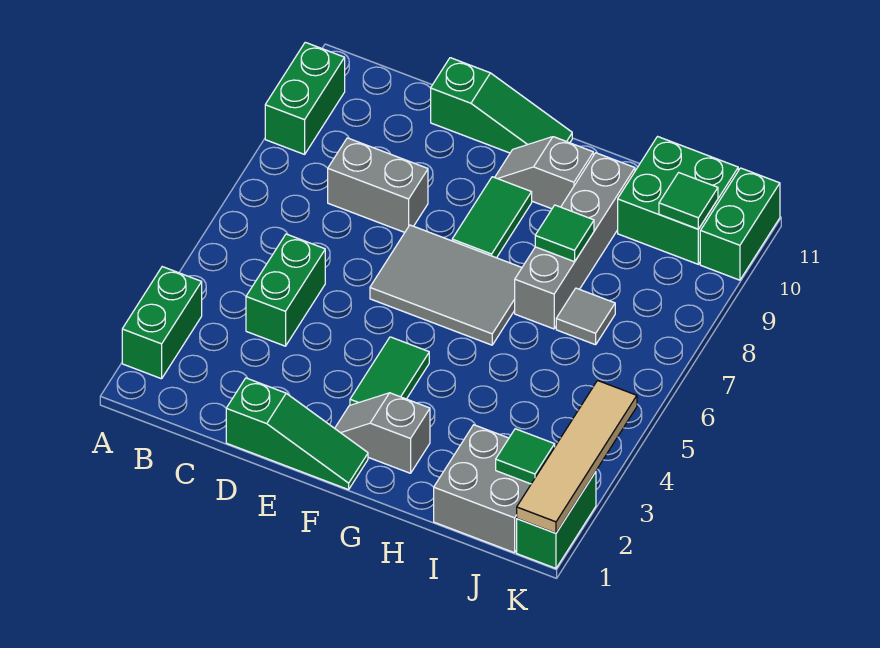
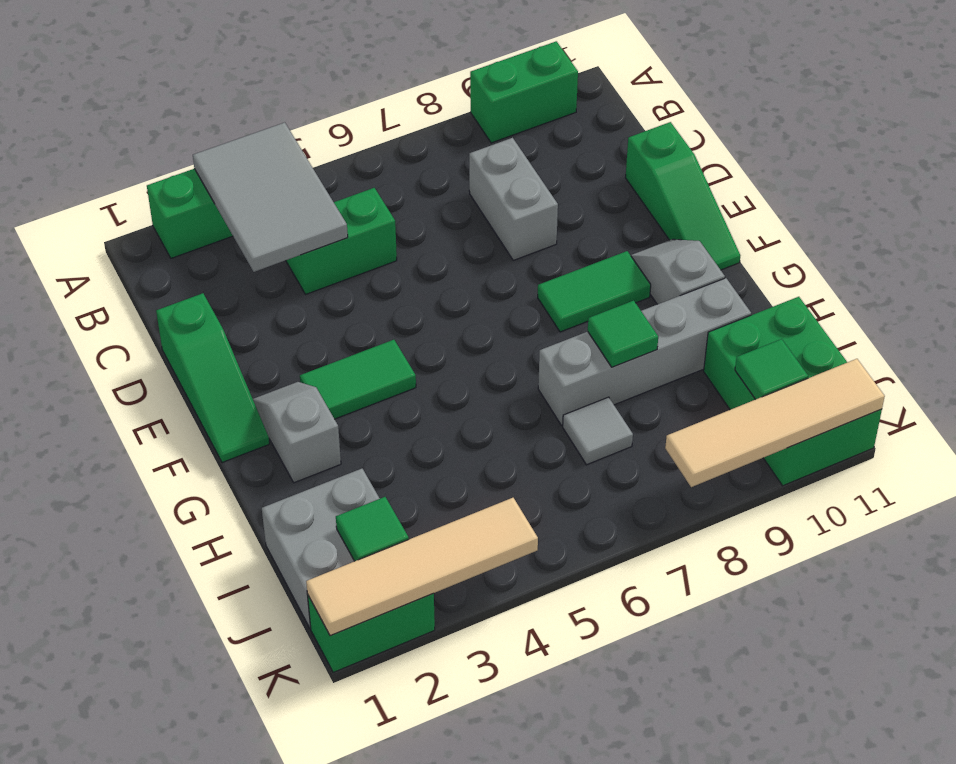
grey 2x3 tile [370,225,522,345] -> grey 2x3 tile moved to [193,122,348,272]
none -> tan 1x4 tile [665,359,885,487]

